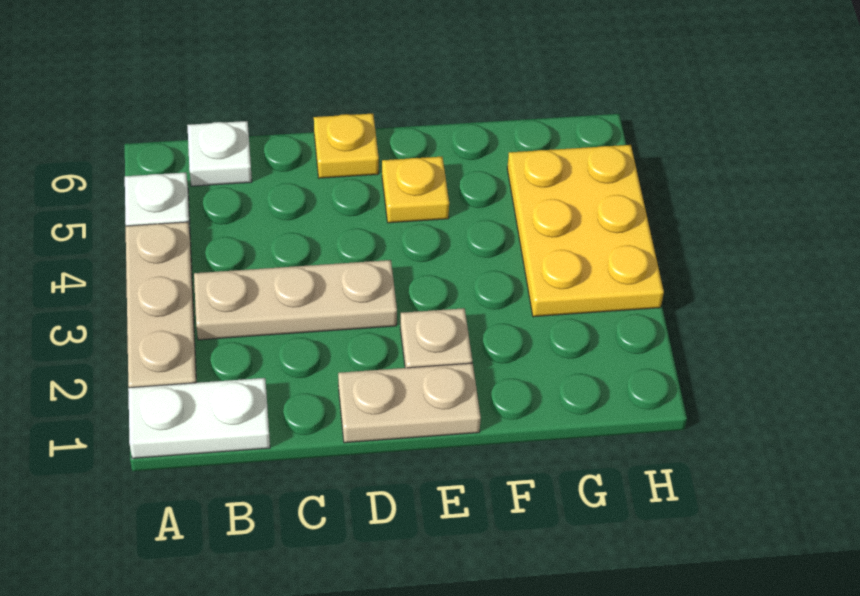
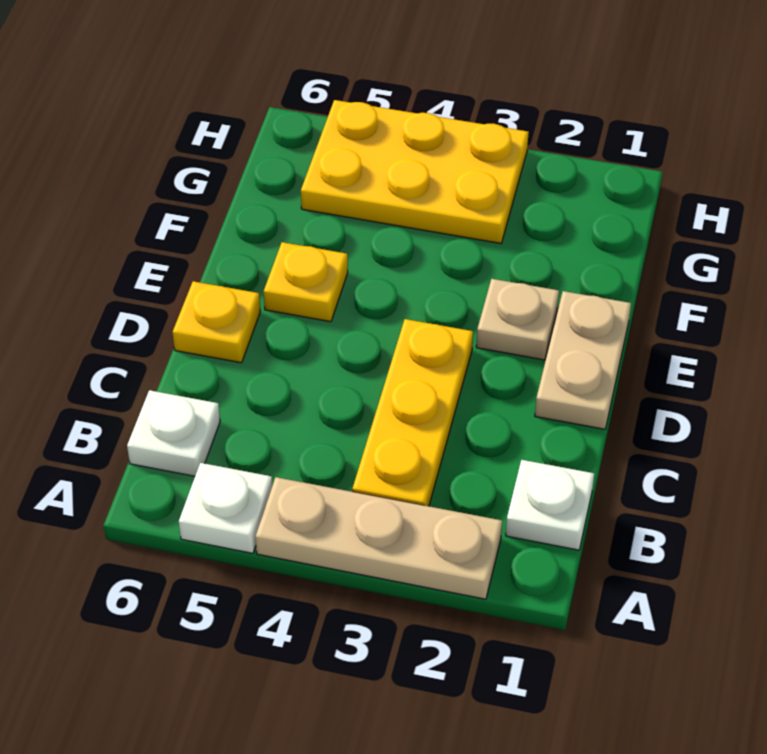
white 1x2 plate [128,378,270,458] -> white 1x1 plate [506,460,594,550]
tan 1x3 plate [194,260,397,340] -> yellow 1x3 plate [352,319,473,506]

